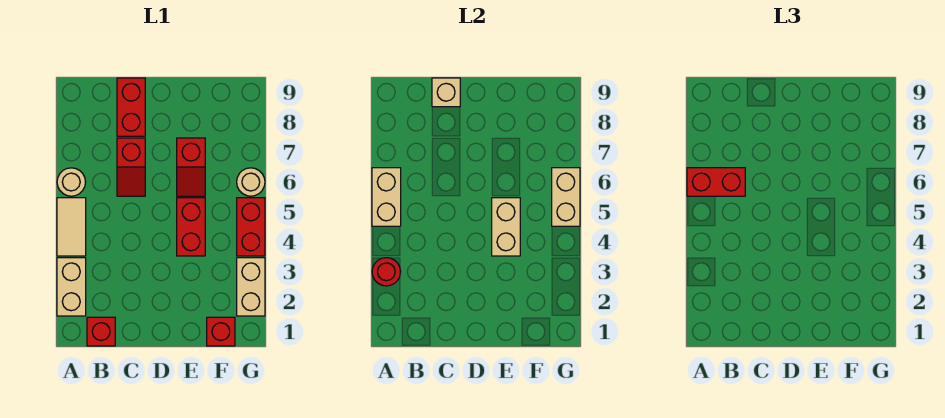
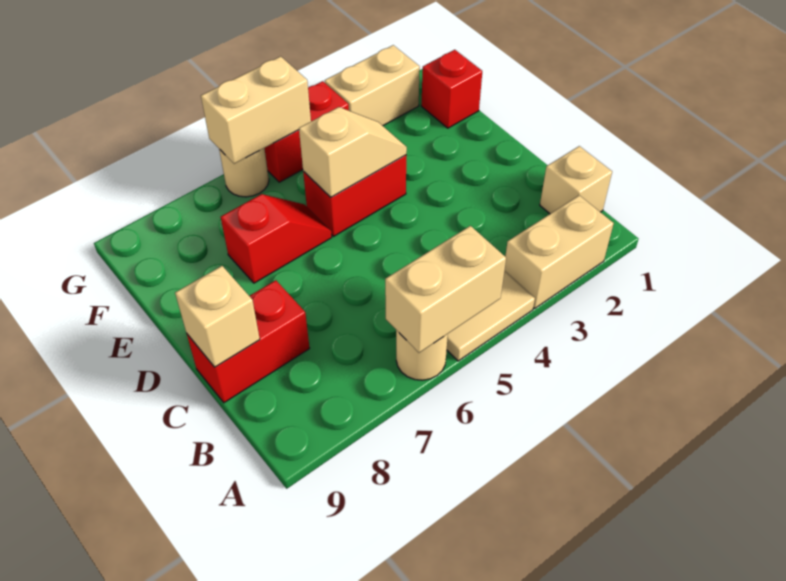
red 1x1 round brick [372,258,401,286] -> none
red 1x2 brick [687,168,745,196] -> none
red 1x1 brick [87,317,115,346] -> tan 1x1 brick [540,146,612,214]
red 1x2 slope [117,138,145,196] -> none
tan 1x2 brick [492,198,520,256] -> tan 1x2 slope [299,107,407,197]

